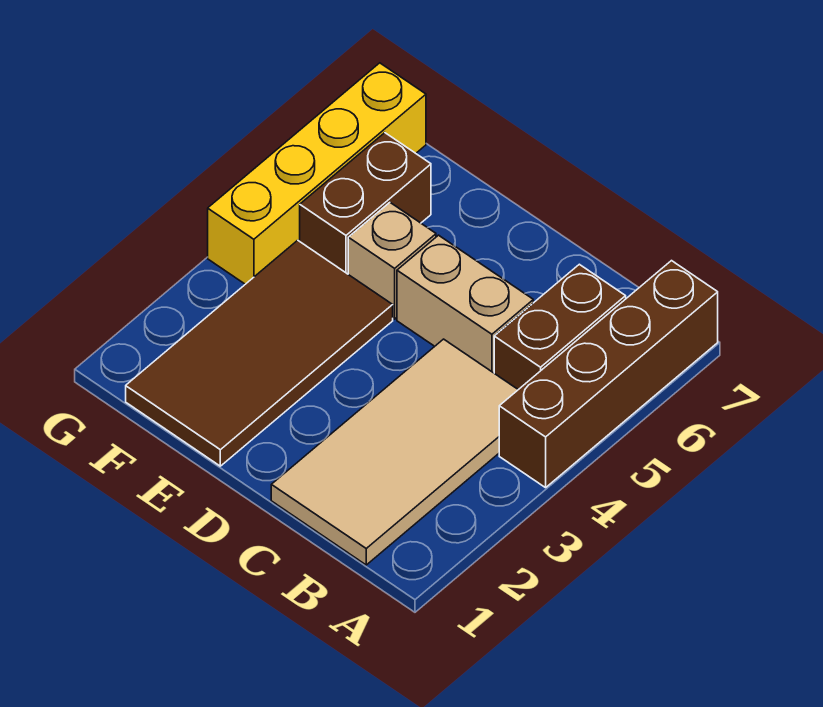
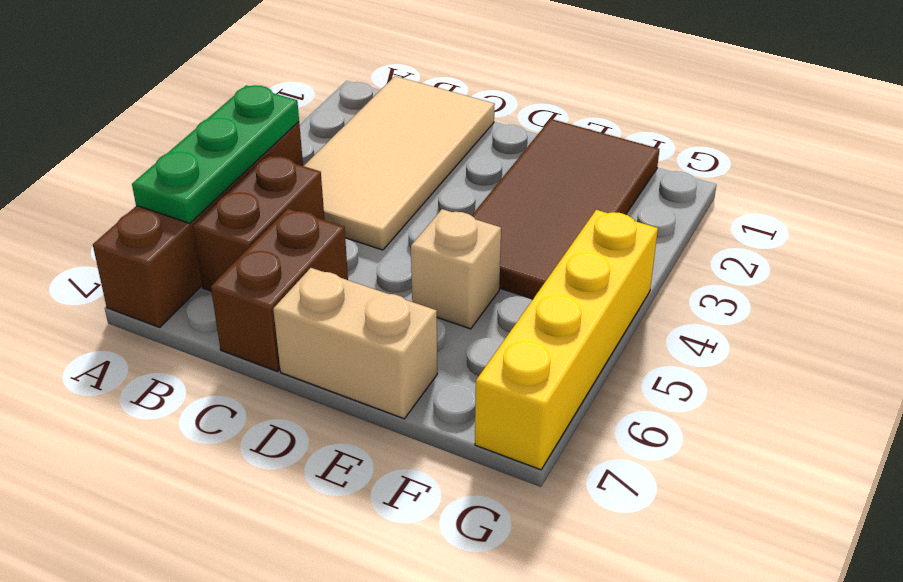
none -> green 1x3 plate [132,85,299,223]
tan 1x2 brick [397,235,533,373] -> tan 1x2 brick moved to [273,268,437,419]
brown 1x2 brick [300,133,431,274] -> brown 1x2 brick moved to [211,209,348,371]

